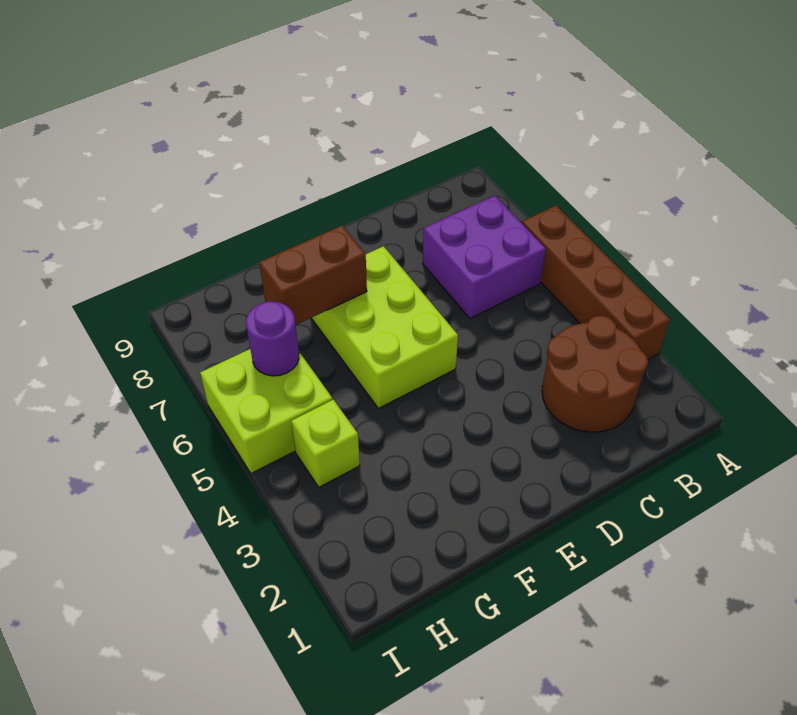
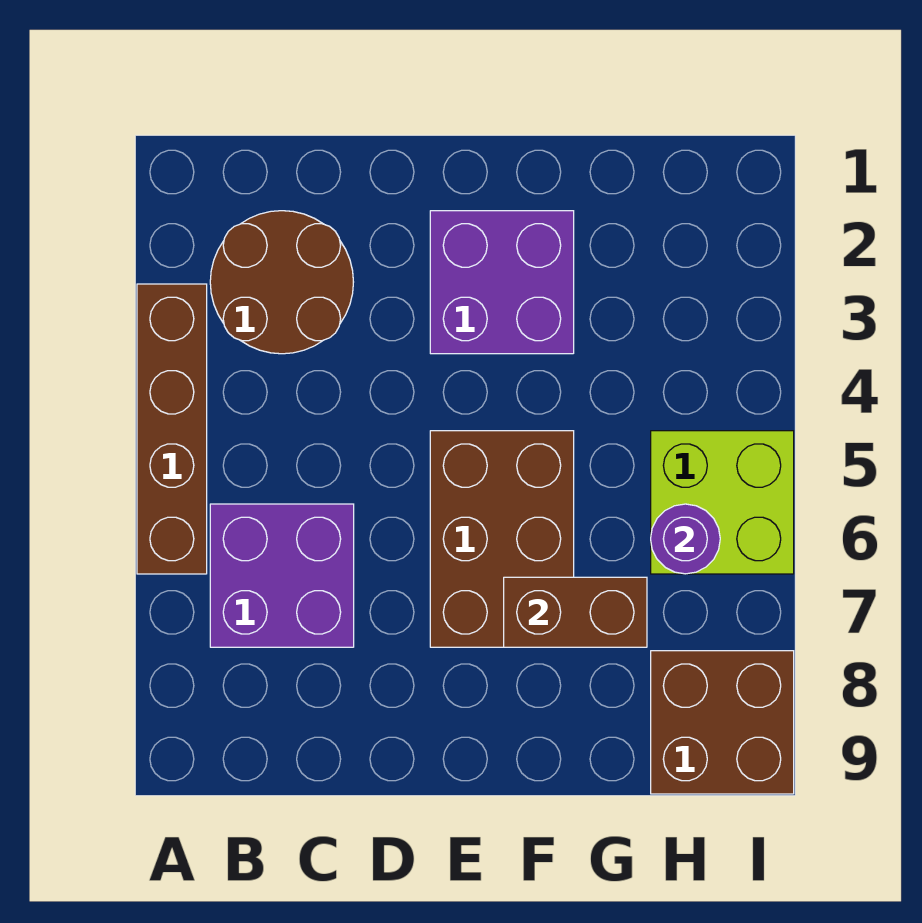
none -> purple 2x2 brick [430,211,574,354]
lime 2x3 brick [311,246,458,408] -> brown 2x3 brick [430,431,574,647]
lime 1x1 brick [291,400,360,487] -> none
none -> brown 2x2 brick [651,651,794,794]

